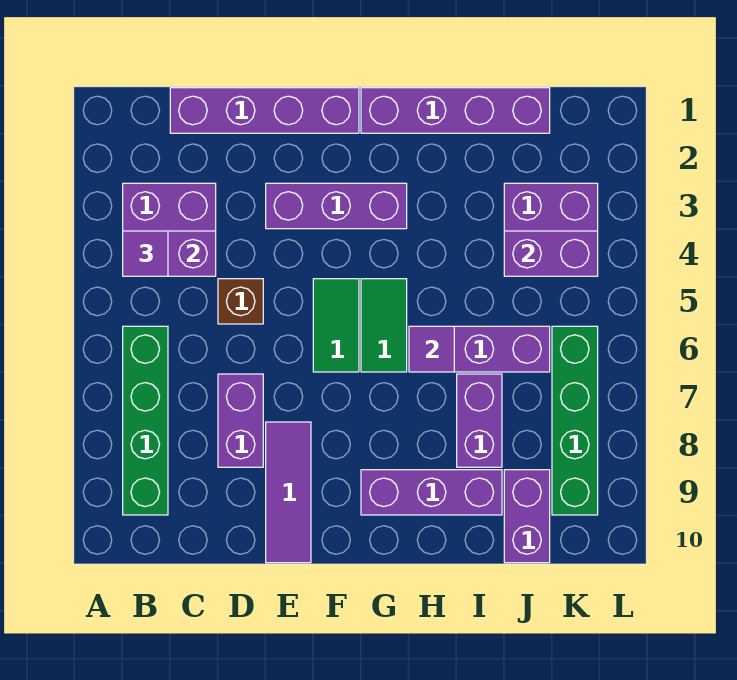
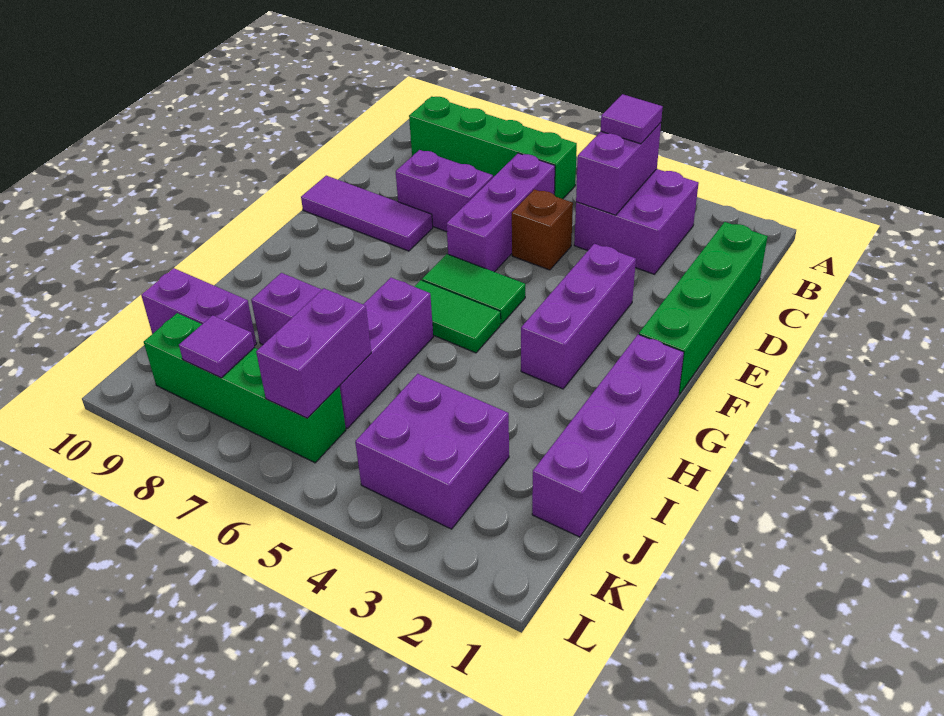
purple 1x4 brick [170,88,359,133] -> green 1x4 brick [639,222,768,395]
purple 1x3 brick [361,470,502,515] -> purple 1x3 brick moved to [447,153,555,272]
purple 1x1 tile [409,326,454,372] -> purple 1x1 tile moved to [179,315,254,378]
purple 1x2 brick [504,231,598,276] -> purple 1x2 brick moved to [256,288,371,418]

